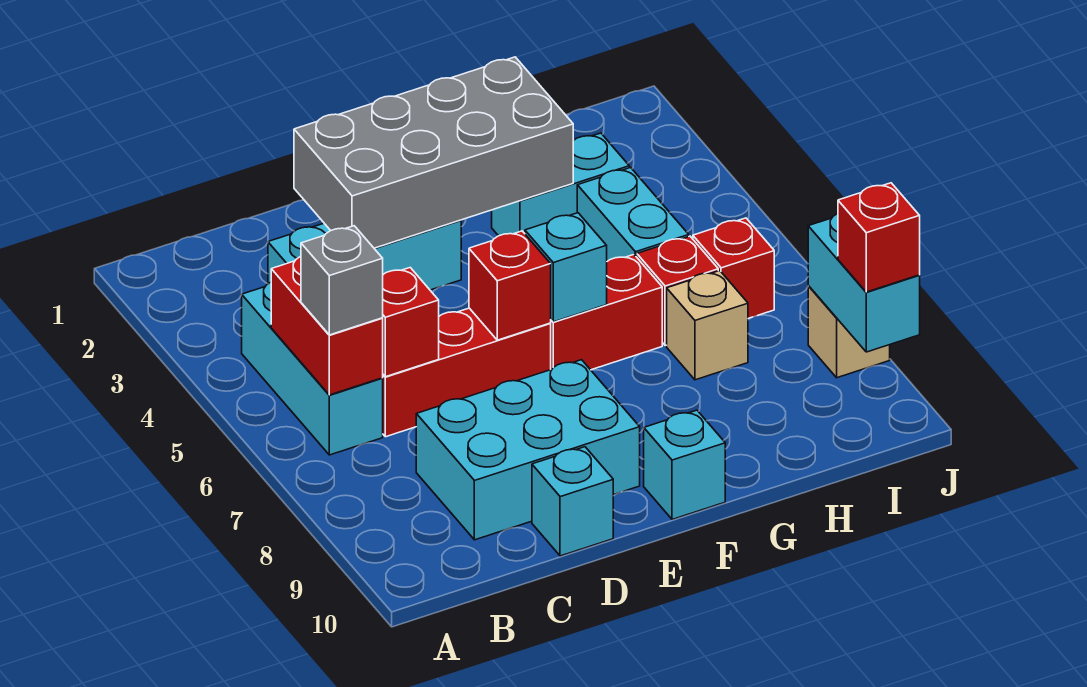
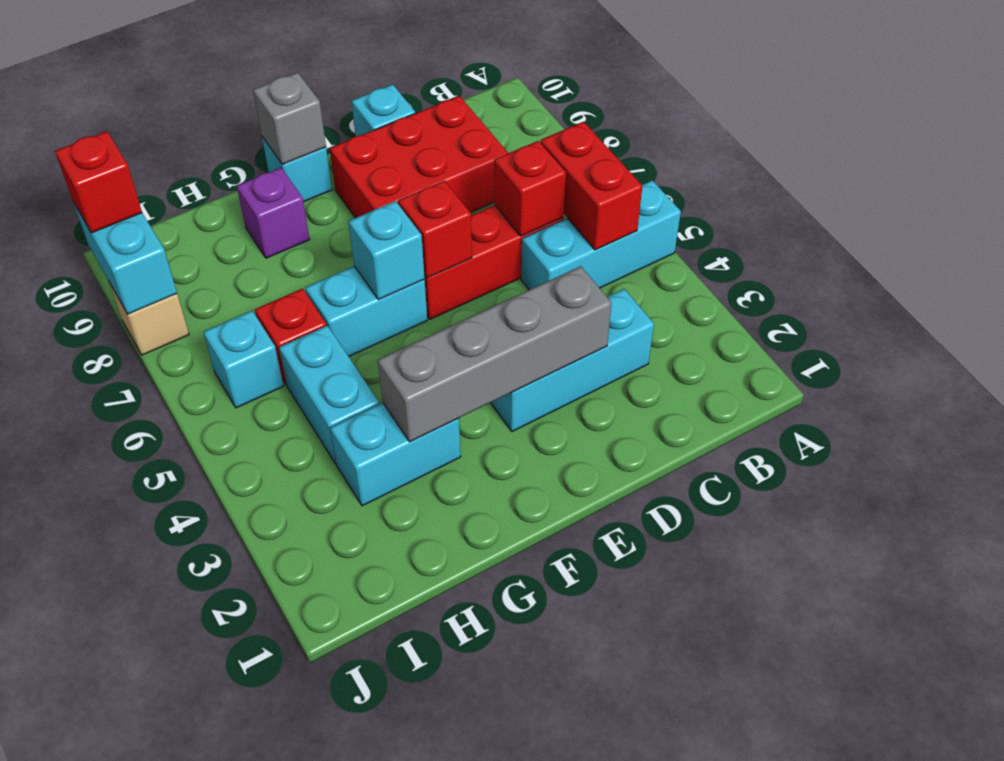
cyan 1x3 brick [242,282,383,455] -> cyan 1x3 brick turned to [521,180,681,290]
grey 1x1 brick [301,226,383,335] -> grey 1x1 brick moved to [253,73,326,164]
cyan 2x3 brick [416,360,640,540] -> red 2x3 brick [330,96,508,218]
grey 2x4 brick [294,57,573,248] -> grey 1x4 brick [378,266,612,442]
red 1x2 brick [550,255,662,370] -> cyan 1x2 brick [305,266,427,357]
none -> purple 1x1 brick [237,168,310,258]
tan 1x1 brick [667,271,748,380] -> none
red 1x1 brick [693,218,774,318] -> cyan 1x1 brick [203,311,284,408]

